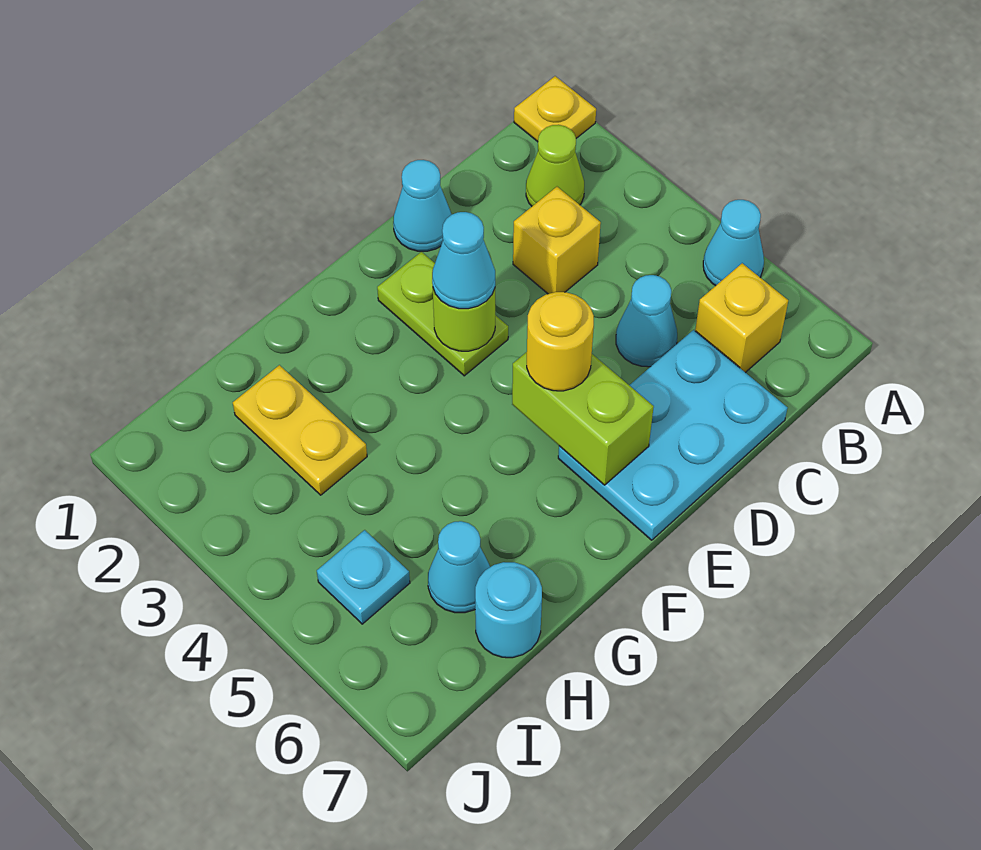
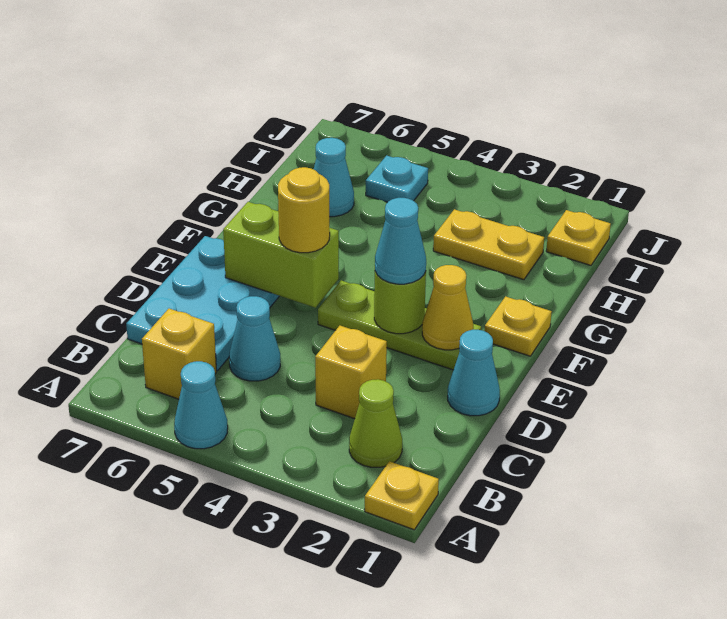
lime 1x2 plate [377,252,508,376] -> lime 1x3 plate [318,280,481,370]
none -> yellow 1x1 cone [422,265,473,350]
none -> yellow 1x1 plate [485,296,552,356]
cyan 1x1 round brick [475,562,542,658] -> none
none -> yellow 1x1 plate [546,210,611,265]

